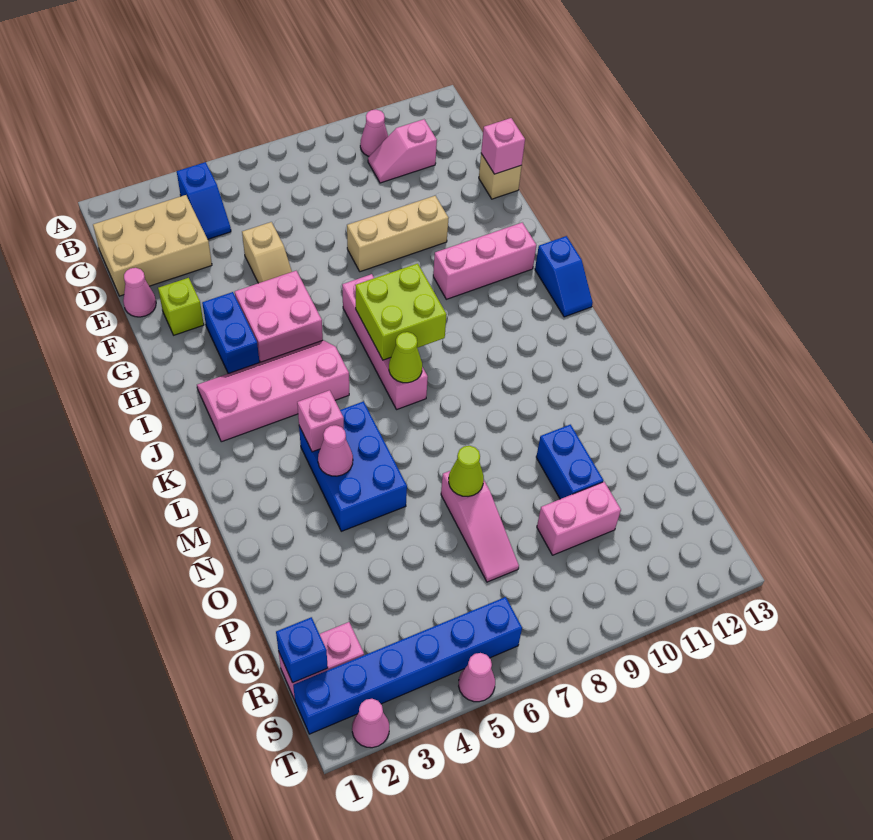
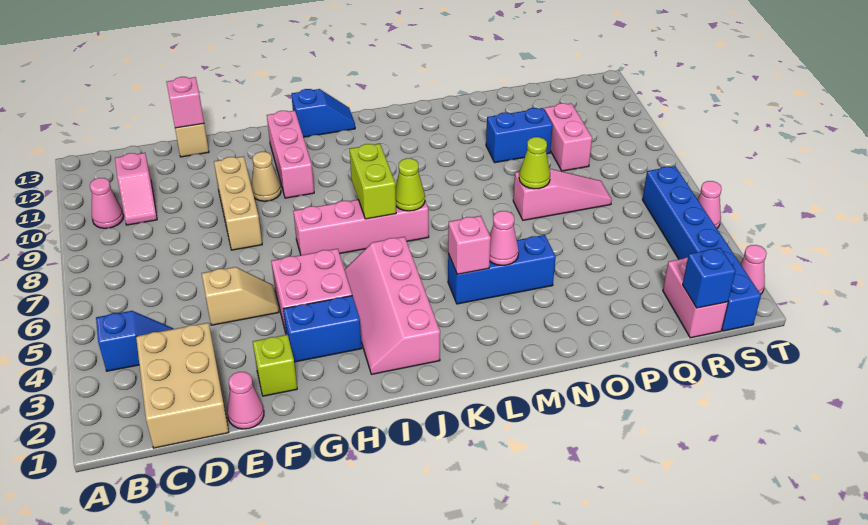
none -> tan 1x1 cone [251,152,281,201]
lime 2x2 brick [355,263,447,360] -> lime 1x2 brick [350,144,396,219]
blue 2x3 brick [299,401,407,531] -> blue 1x3 brick [448,235,556,304]

